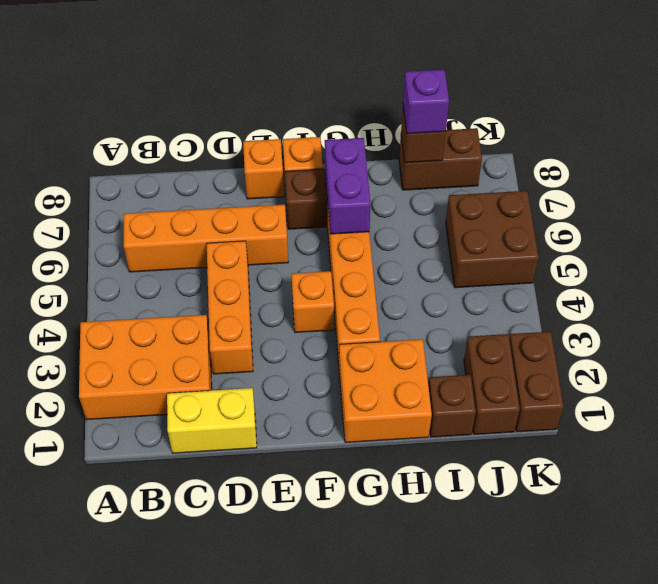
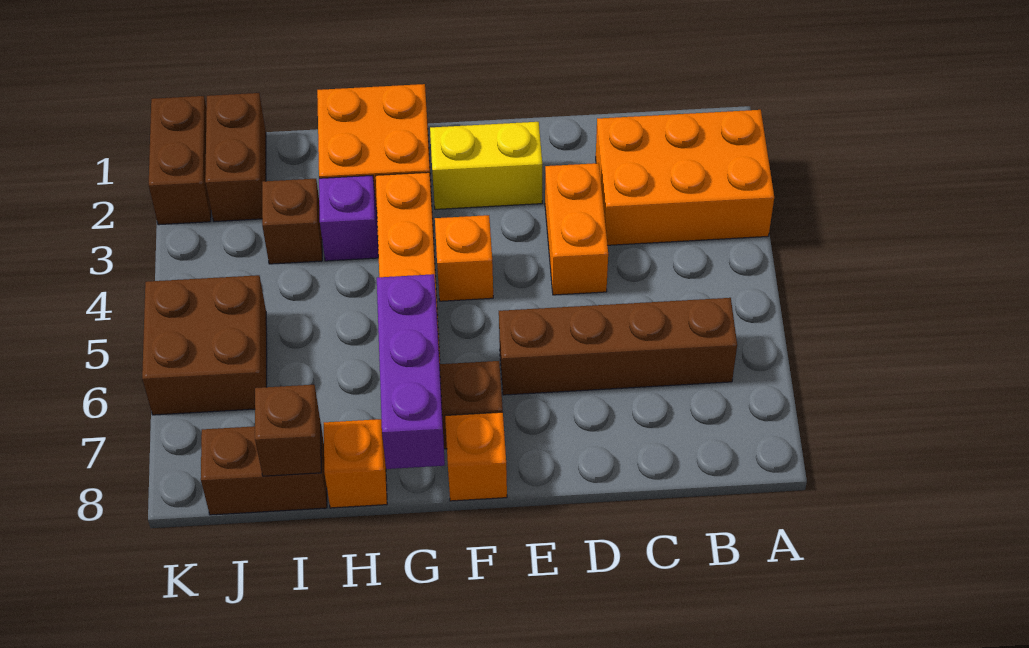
orange 1x4 brick [124,204,288,272] -> brown 1x4 brick [499,298,737,395]
yellow 1x2 brick [167,388,257,453] -> yellow 1x2 brick moved to [430,122,542,209]
orange 1x3 brick [207,241,253,374] -> orange 1x2 brick [545,163,608,295]
orange 1x1 brick [243,139,284,199] -> orange 1x1 brick moved to [324,419,387,508]
purple 1x2 brick [325,138,371,234] -> purple 1x3 brick [377,274,445,469]
brown 1x1 brick [428,375,476,437] -> brown 1x1 brick moved to [262,179,322,264]
purple 1x1 brick [403,70,449,134] -> purple 1x1 brick moved to [319,175,378,261]

